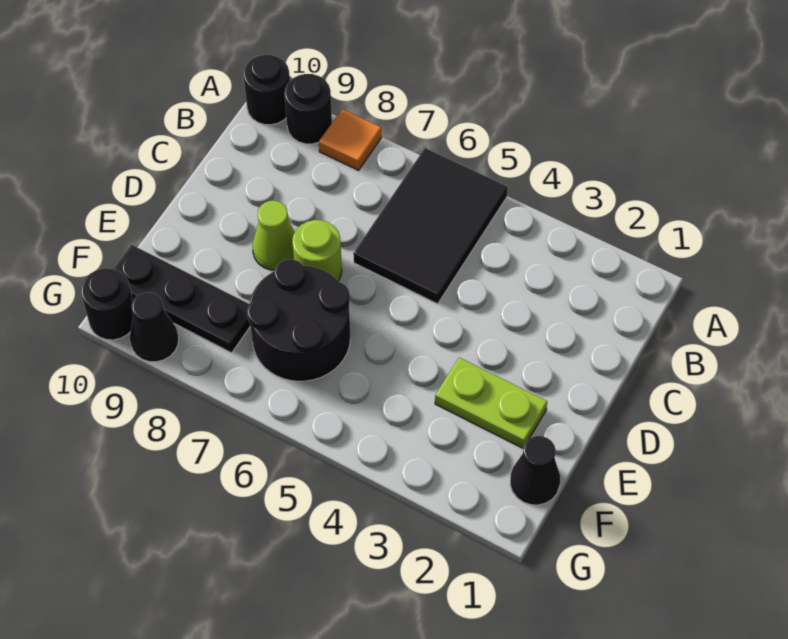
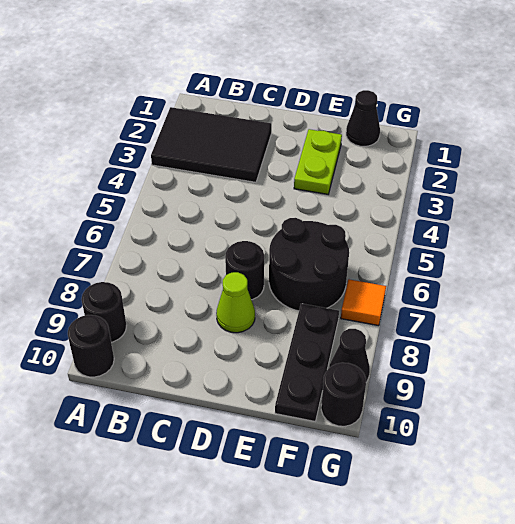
black 2x3 tile [353,148,508,304] -> black 2x3 tile moved to [151,107,272,182]
orange 1x1 tile [319,109,381,170] -> orange 1x1 tile moved to [341,279,386,326]
lime 1x1 round brick [292,220,342,281] -> black 1x1 round brick [225,241,264,300]

